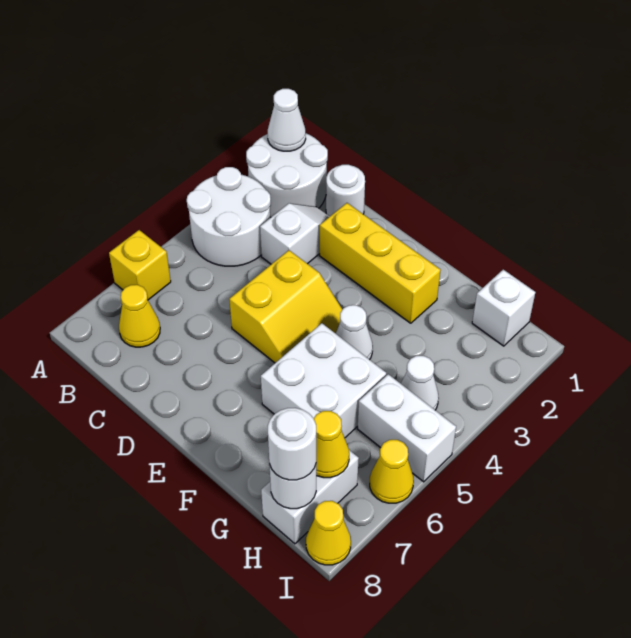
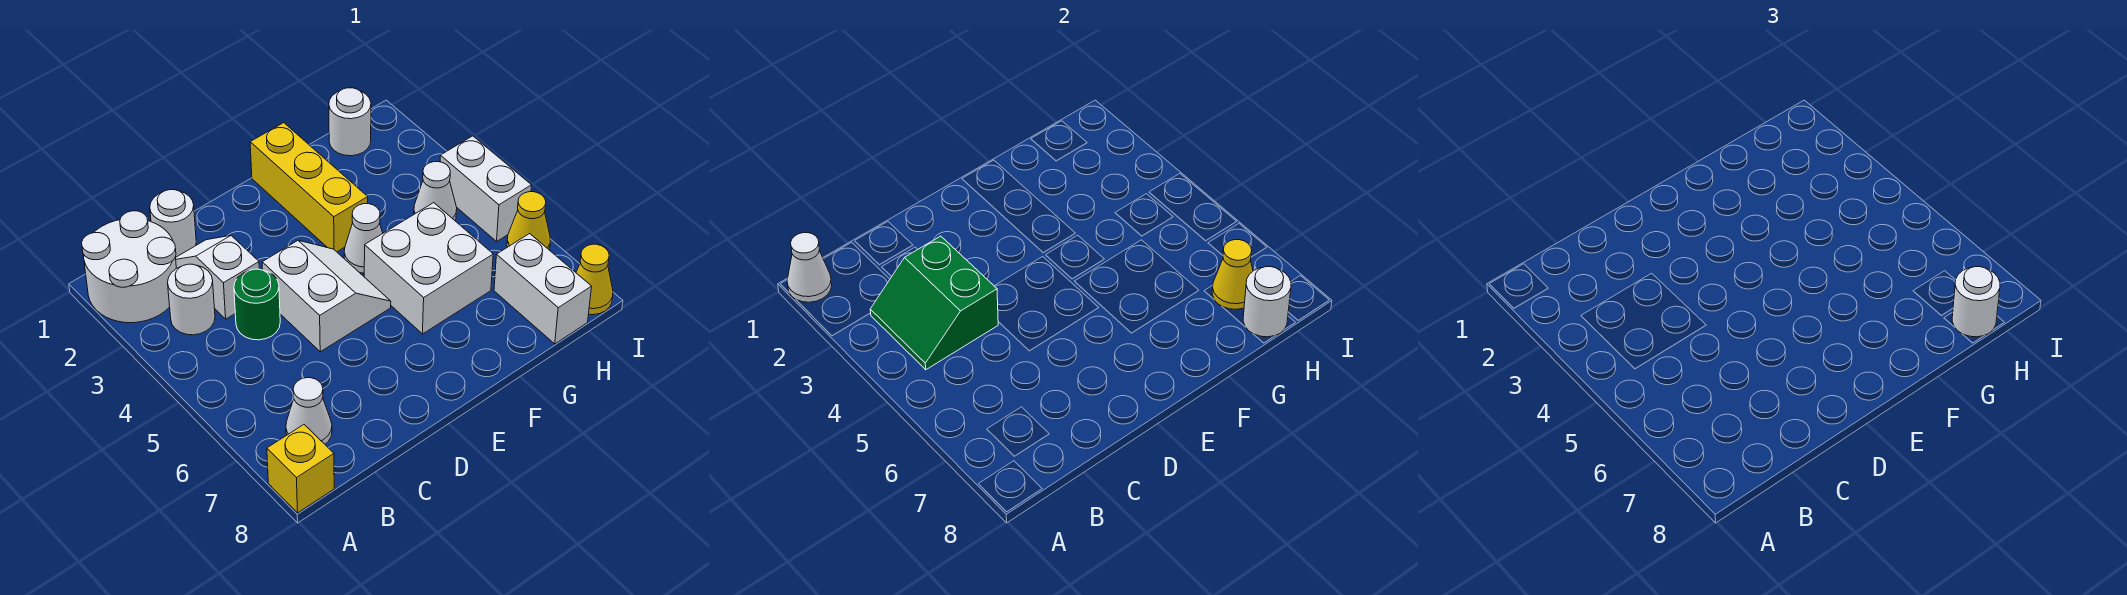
white 2x2 round brick [187,167,271,266] -> white 1x1 round brick [168,264,215,335]
yellow 1x1 brick [109,230,171,300] -> yellow 1x1 brick moved to [267,425,334,513]
none -> green 2x2 slope [870,236,998,370]
yellow 1x1 cone [119,285,160,347] -> white 1x1 cone [286,378,332,444]
none -> green 1x1 round brick [234,269,280,340]
yellow 1x3 brick [320,203,441,323] -> yellow 1x3 brick turned to [250,123,368,252]
yellow 2x2 slope [229,250,342,363] -> white 2x2 slope [262,240,391,352]
white 1x1 brick [472,270,536,346] -> white 1x1 round brick [329,88,371,156]
white 1x2 brick [358,374,456,482] -> white 1x2 brick turned to [440,136,531,241]

